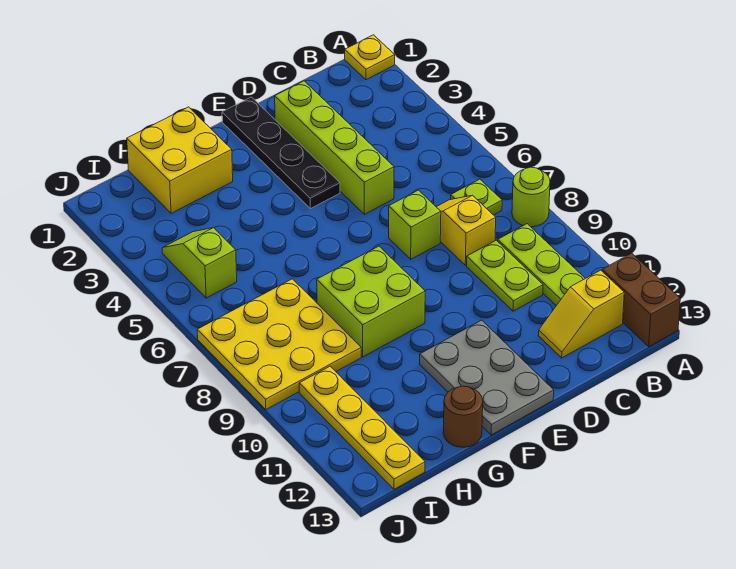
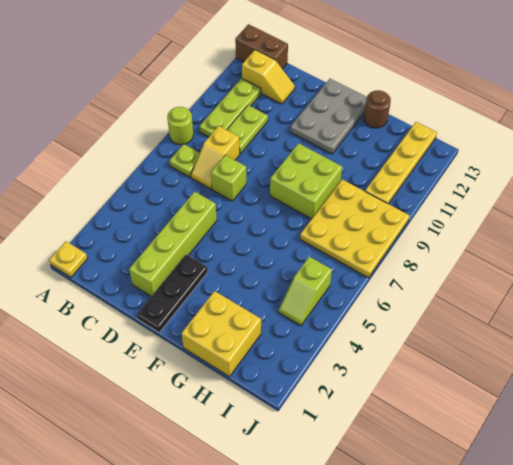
brown 1x2 brick [602,253,680,347] -> brown 1x2 brick turned to [235,24,288,69]
black 1x4 plate [222,97,340,209] -> black 1x3 plate [137,255,208,332]

